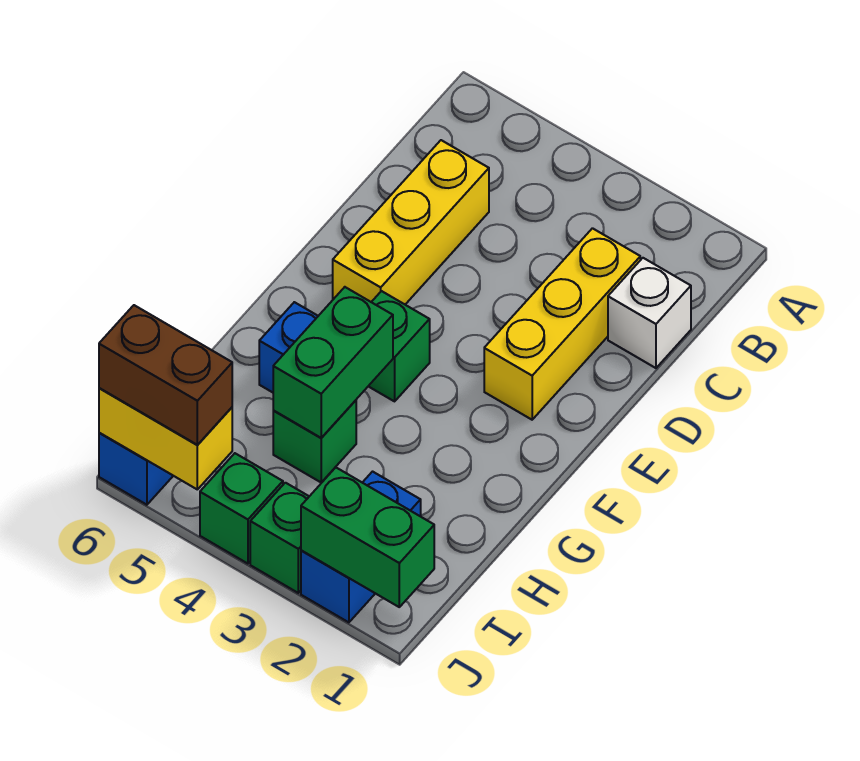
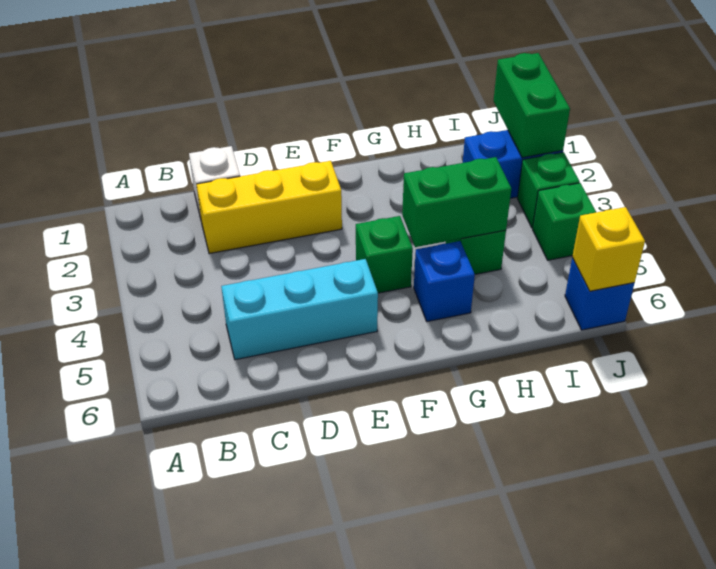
yellow 1x3 brick [333,140,489,304] -> cyan 1x3 brick [221,259,378,360]
yellow 1x2 brick [99,388,232,489] -> yellow 1x1 brick [572,207,645,291]
brown 1x2 brick [99,305,232,445] -> none

